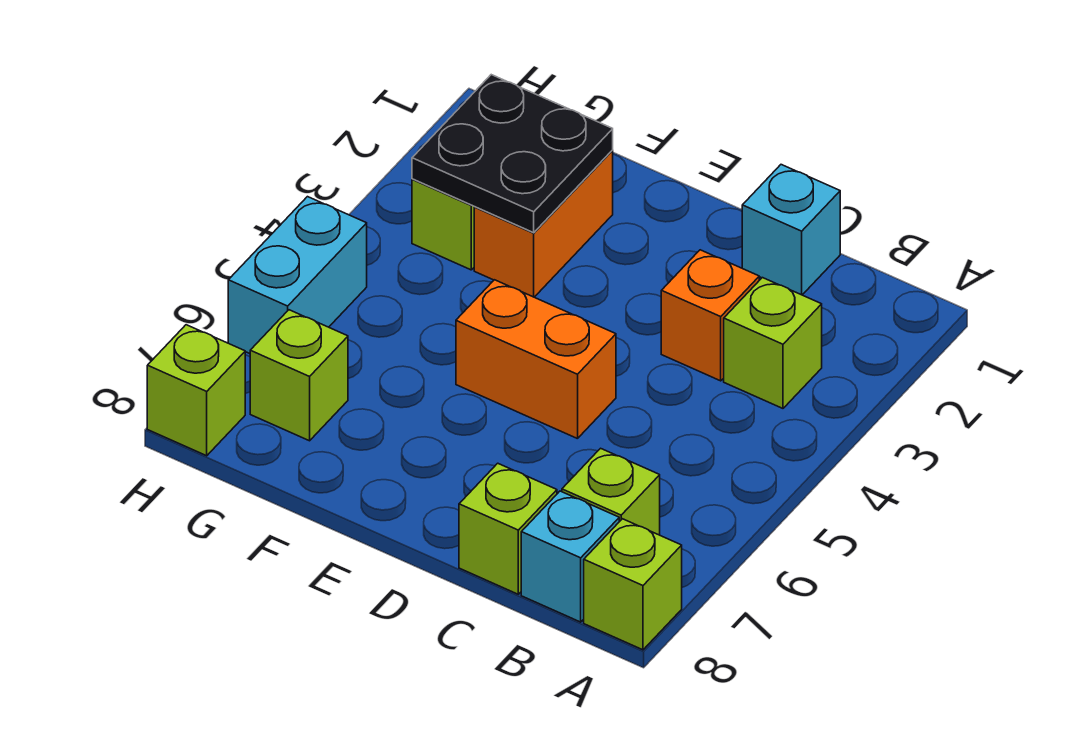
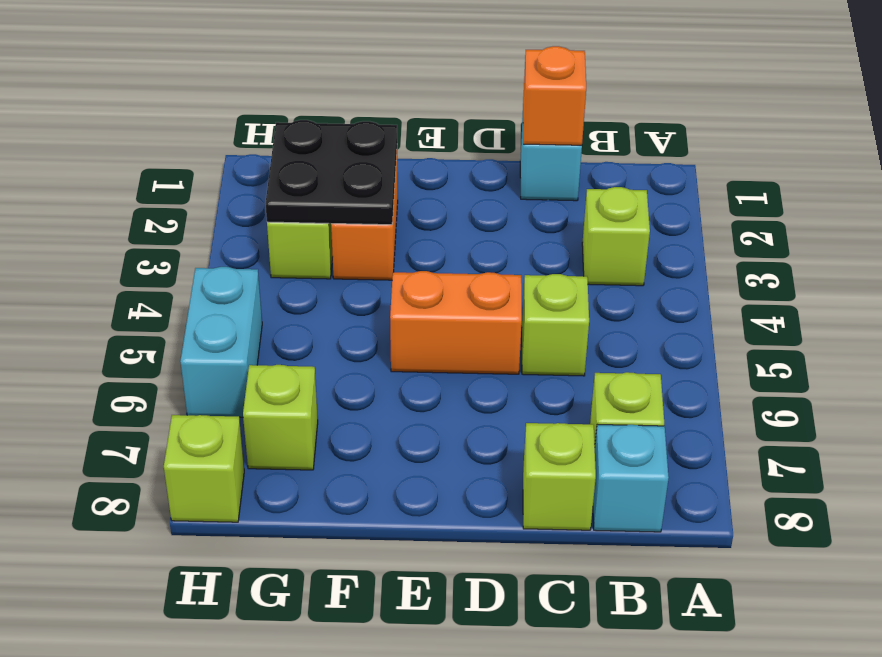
lime 1x1 brick [584,519,682,650] -> lime 1x1 brick moved to [522,274,589,376]
orange 1x1 brick [661,250,759,381] -> orange 1x1 brick moved to [523,46,586,145]

